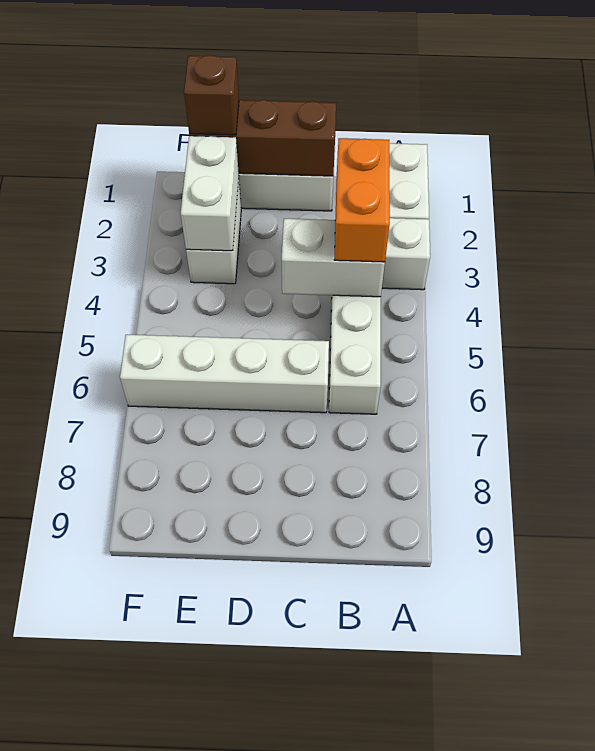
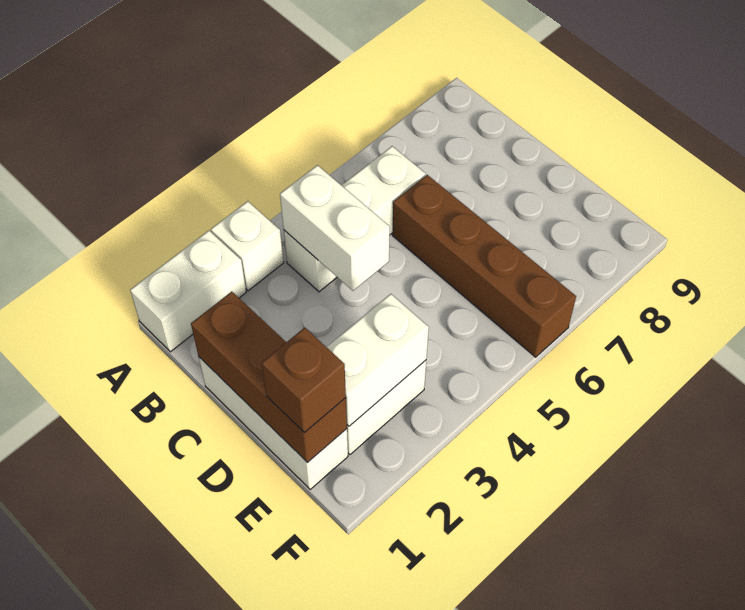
orange 1x2 brick [335,138,390,262] -> none
white 1x4 brick [120,335,329,413] -> brown 1x4 brick [392,175,576,357]

